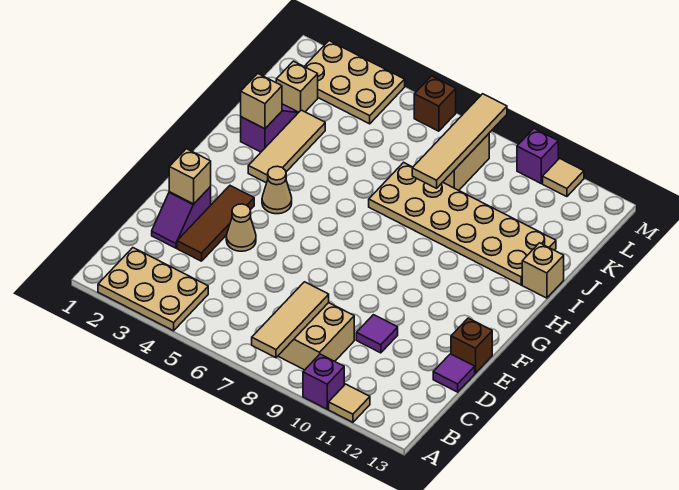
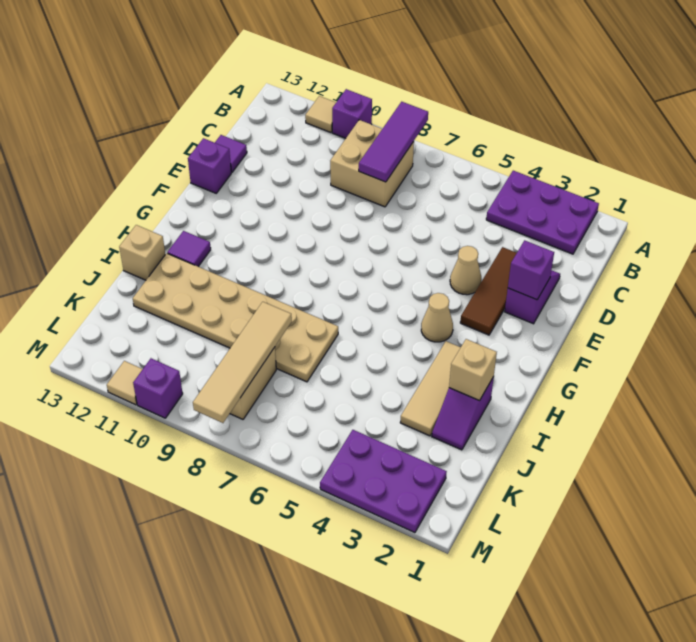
tan 2x3 plate [98,248,208,331] -> purple 2x3 plate [486,171,599,254]
tan 1x3 tile [252,282,329,358] -> purple 1x3 tile [359,102,428,182]
purple 1x1 tile [356,315,398,353] -> purple 1x1 tile moved to [167,231,211,267]
tan 1x1 brick [169,149,211,204] -> purple 1x1 brick [508,240,554,300]
brown 1x1 brick [451,318,492,373] -> purple 1x1 brick [188,138,231,193]
tan 1x1 brick [276,61,318,112] -> none
tan 2x3 plate [304,41,405,124] -> purple 2x3 plate [320,430,447,533]
brown 1x1 brick [414,76,456,131] -> none

